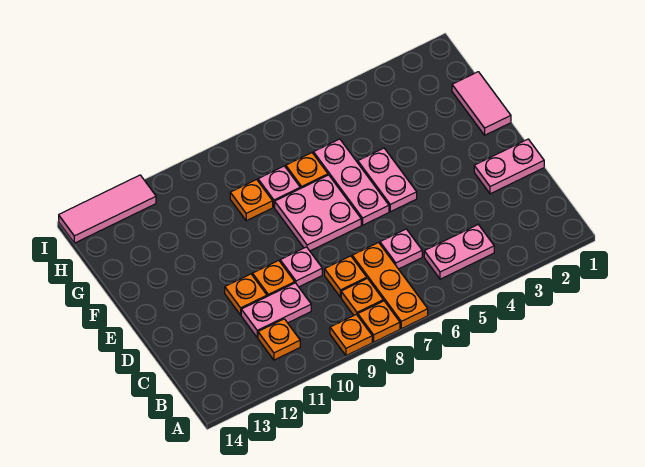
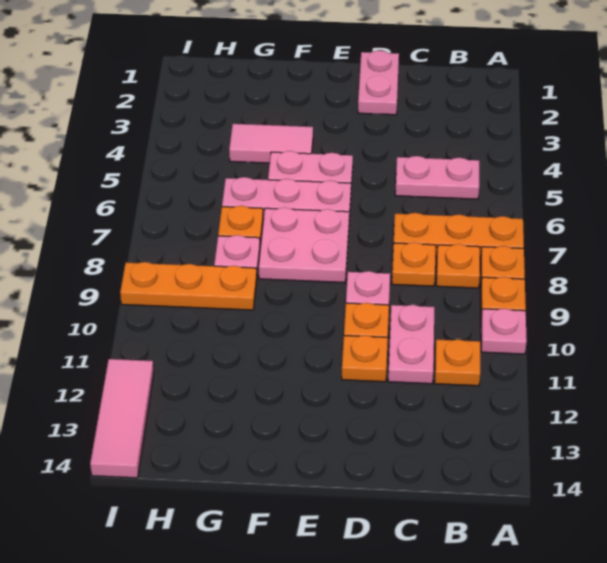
pink 1x2 plate [424,225,494,279] -> pink 1x2 plate turned to [395,156,479,199]
pink 1x1 plate [380,229,422,269] -> pink 1x1 plate moved to [481,309,527,354]
pink 1x2 tile [452,72,511,135] -> pink 1x2 tile moved to [229,124,313,163]
orange 1x1 plate [230,179,273,221] -> orange 1x3 plate [120,262,257,310]

